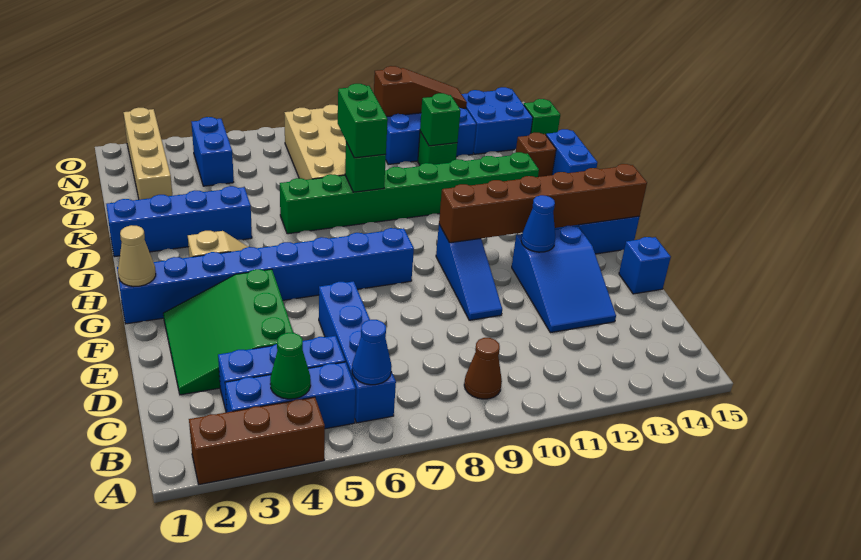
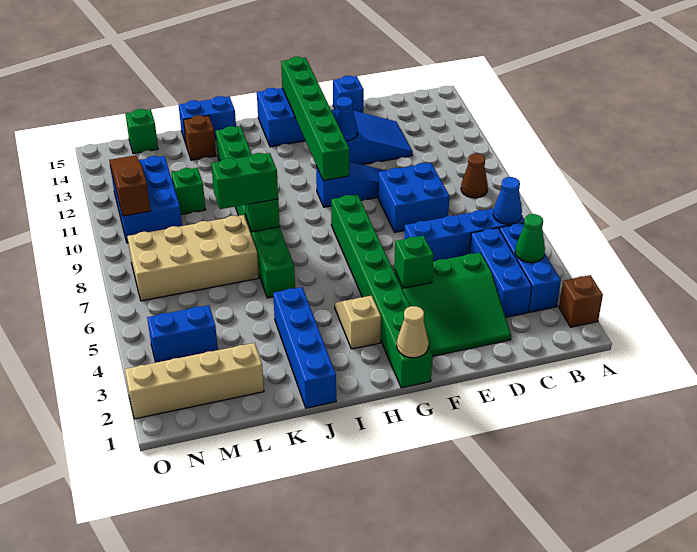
brown 1x3 brick [189,397,325,484] -> brown 1x1 brick [559,275,603,327]
blue 1x8 brick [117,228,414,324] -> green 1x8 brick [331,194,432,388]
brown 1x6 brick [439,164,647,243] -> green 1x6 brick [281,57,349,181]
green 1x1 brick [420,93,461,146] -> green 1x1 brick moved to [394,236,434,288]
blue 2x2 brick [462,87,533,154] -> blue 2x2 brick moved to [378,163,450,232]

